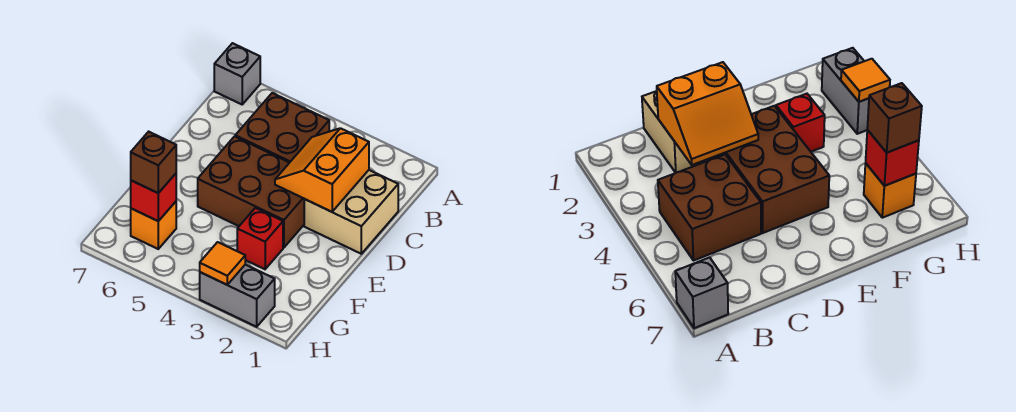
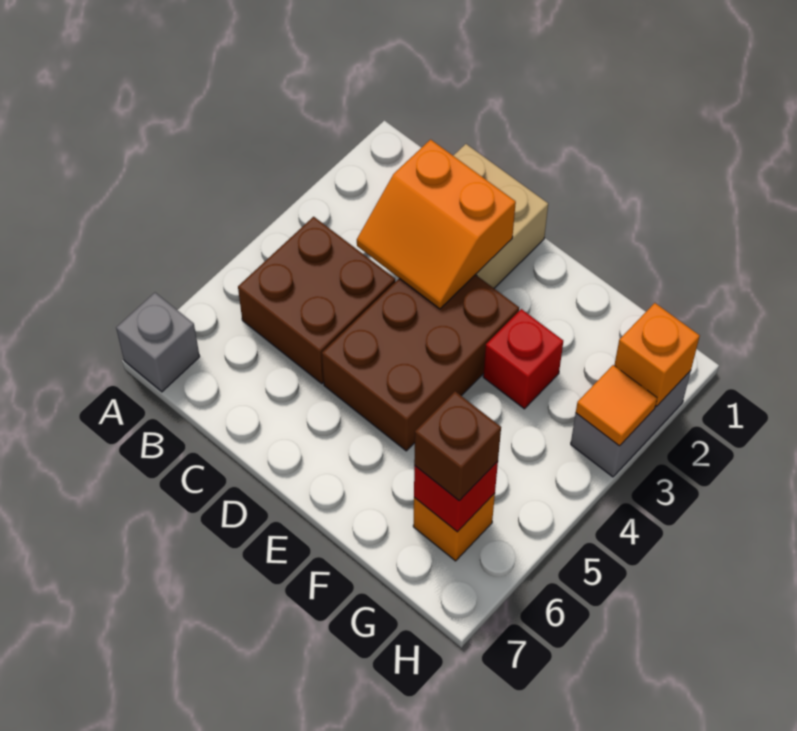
none -> orange 1x1 brick [614,303,700,406]

